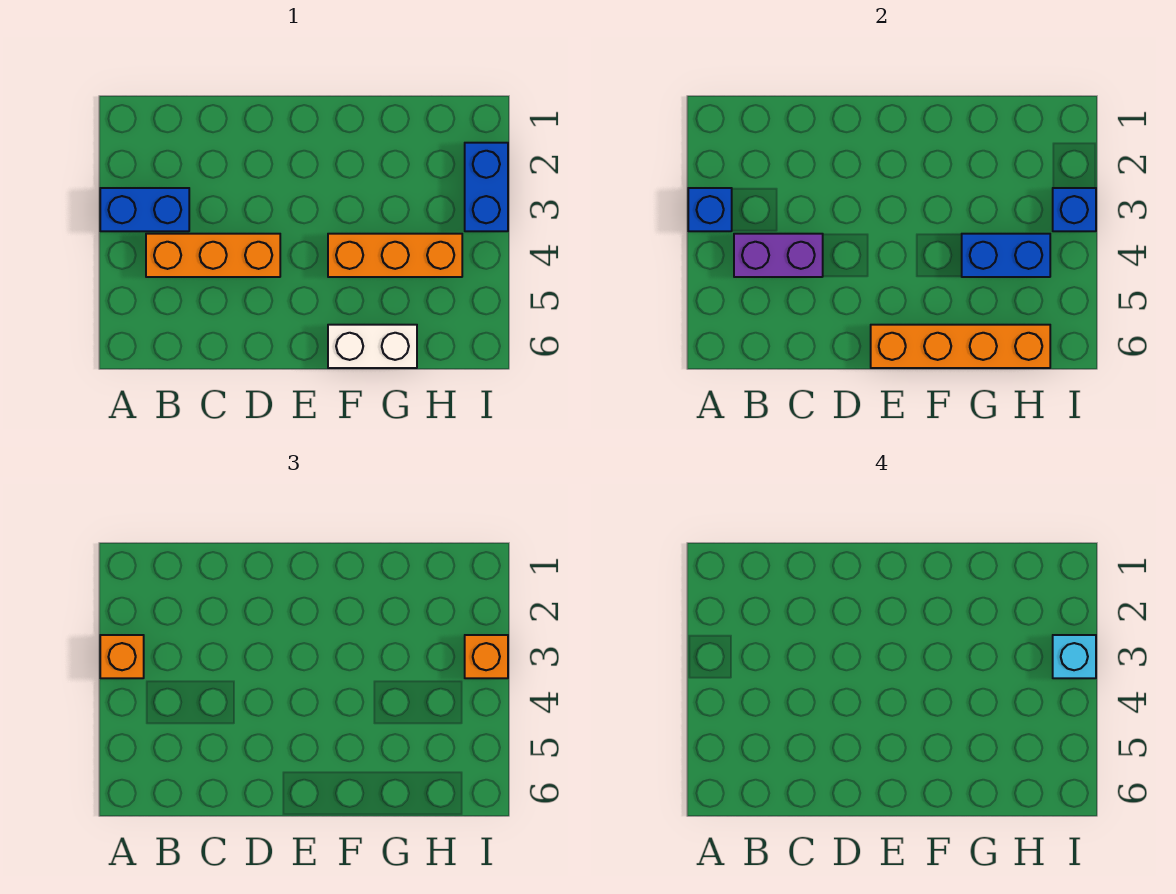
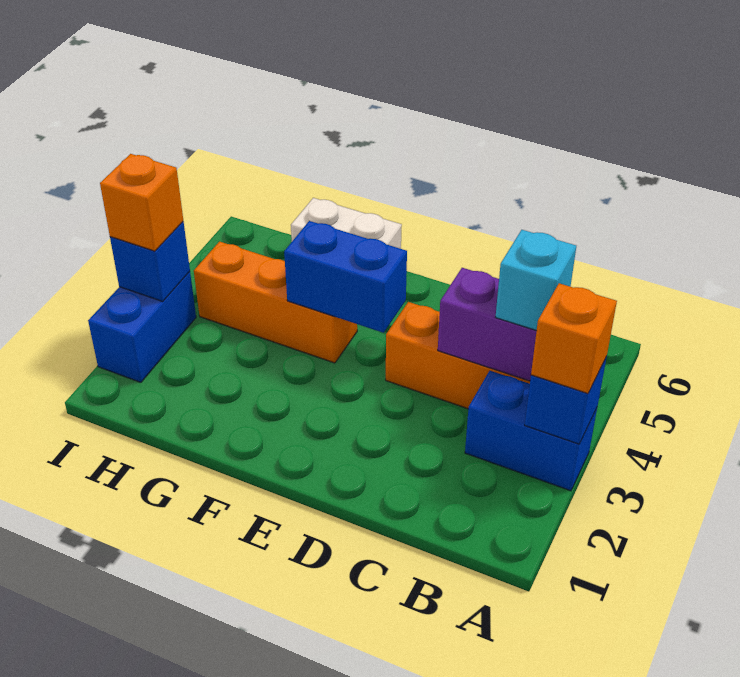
orange 1x4 brick [871,325,1050,368] -> none
blue 1x2 brick [962,234,1050,277] -> blue 1x2 brick moved to [284,221,407,333]
cyan 1x1 brick [1053,635,1096,678] -> cyan 1x1 brick moved to [496,230,576,331]

